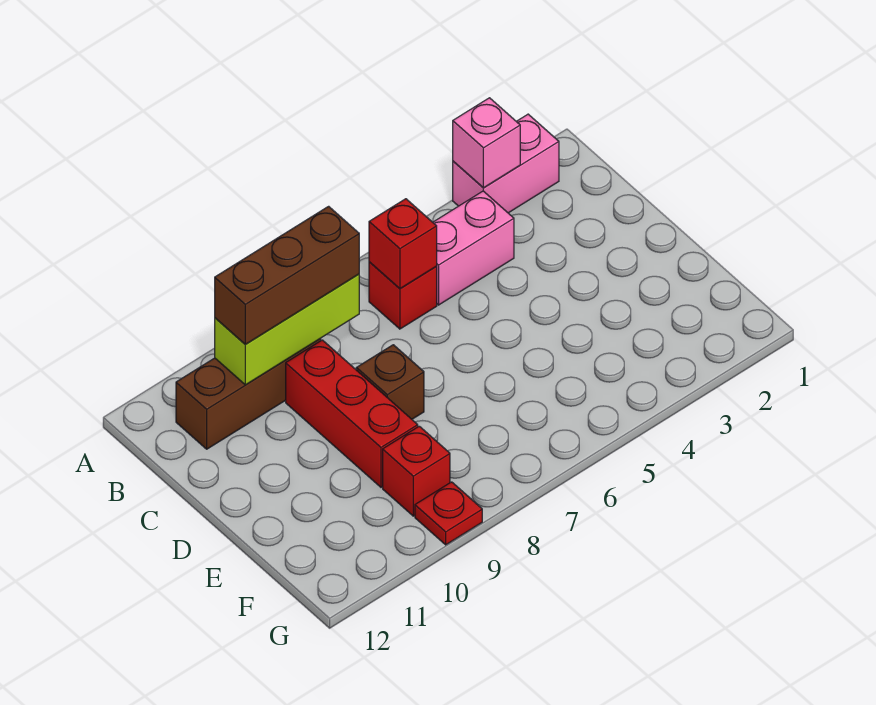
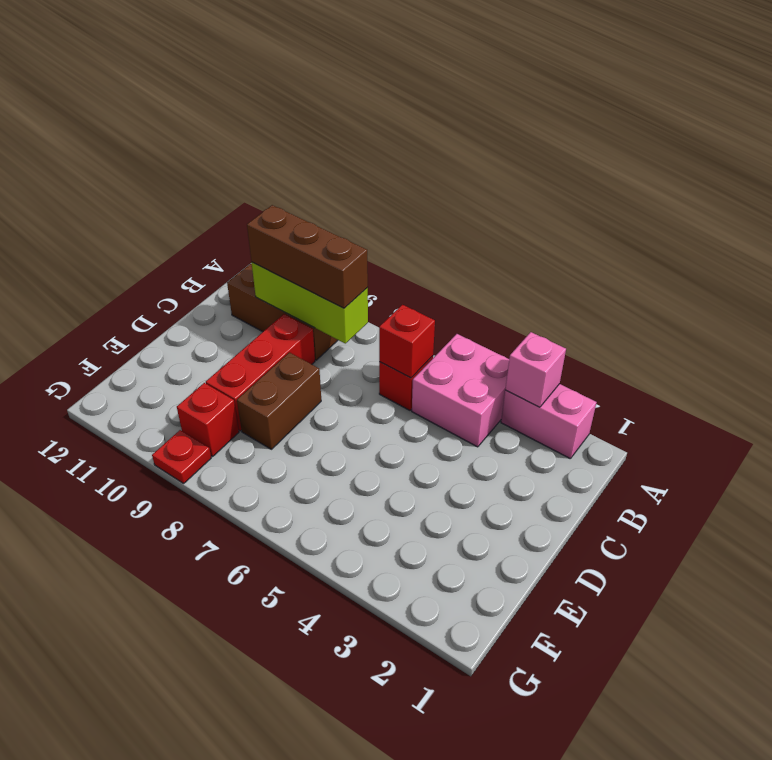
pink 1x2 brick [433,191,514,305] -> pink 2x2 brick [412,334,509,447]
brown 1x1 brick [356,345,424,419] -> brown 1x2 brick [237,352,321,449]

